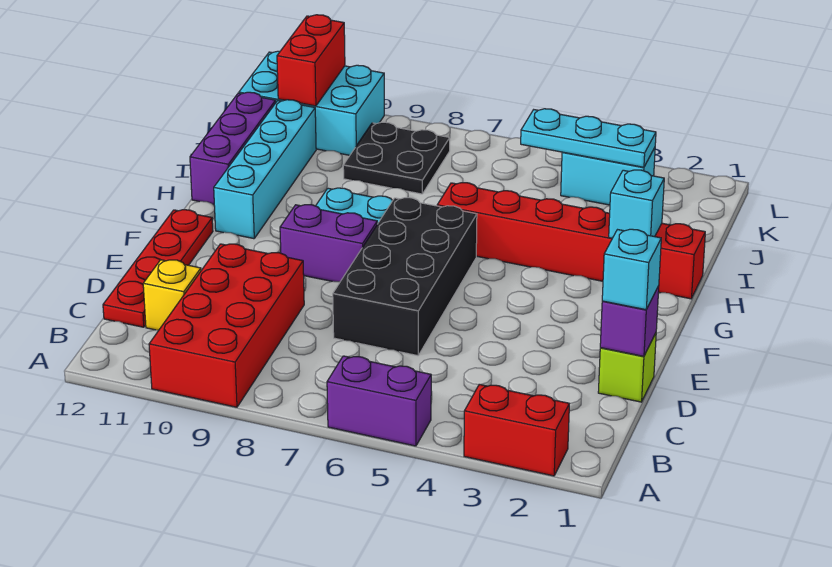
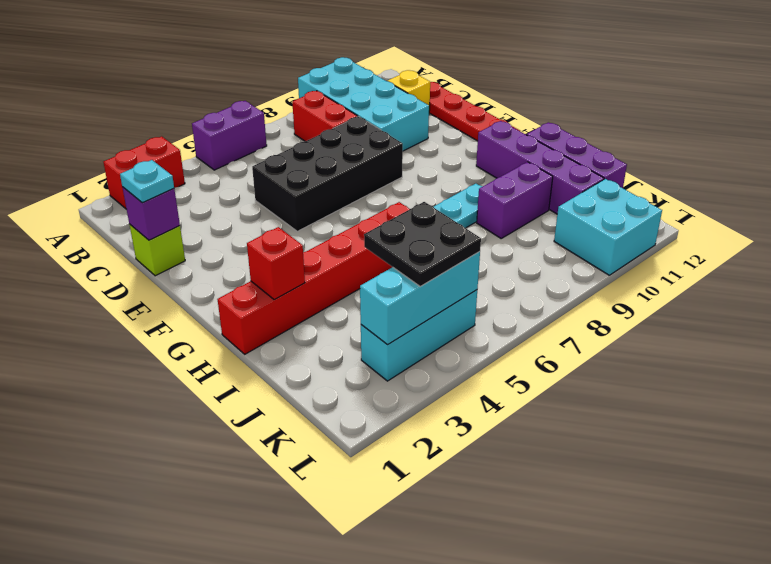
red 2x4 brick [149,244,304,407] -> cyan 2x4 brick [298,57,429,151]
cyan 1x1 brick [602,229,661,310] -> cyan 1x1 plate [120,160,174,203]
black 2x4 brick [333,198,477,356] -> black 2x4 brick turned to [252,117,403,231]
purple 1x2 brick [280,205,377,282] -> purple 1x2 brick moved to [477,162,553,238]
cyan 1x4 brick [214,100,316,239] -> purple 1x4 brick [476,121,604,214]
cyan 1x1 brick [609,170,664,238] -> red 1x1 brick [247,227,305,300]
black 2x2 plate [343,122,450,194] -> black 2x2 plate moved to [364,202,481,286]
cyan 1x2 brick [561,148,655,205] -> cyan 1x3 brick [361,290,477,381]
cyan 1x3 plate [521,109,656,167] -> cyan 1x3 brick [360,251,480,344]
cyan 2x3 brick [239,51,384,155] -> cyan 2x2 brick [554,179,662,275]
red 1x2 brick [277,15,345,106] -> red 1x2 brick moved to [292,91,358,141]

